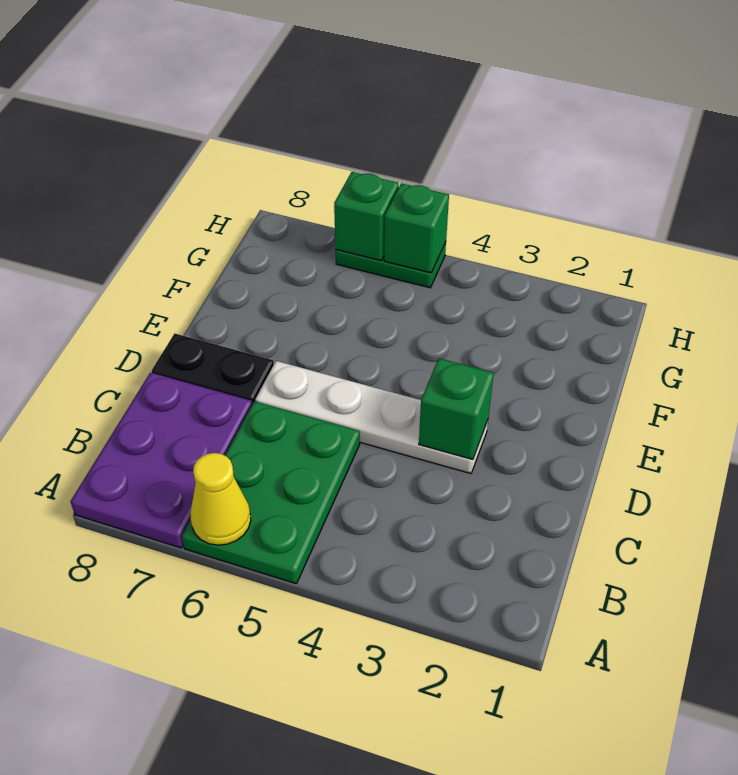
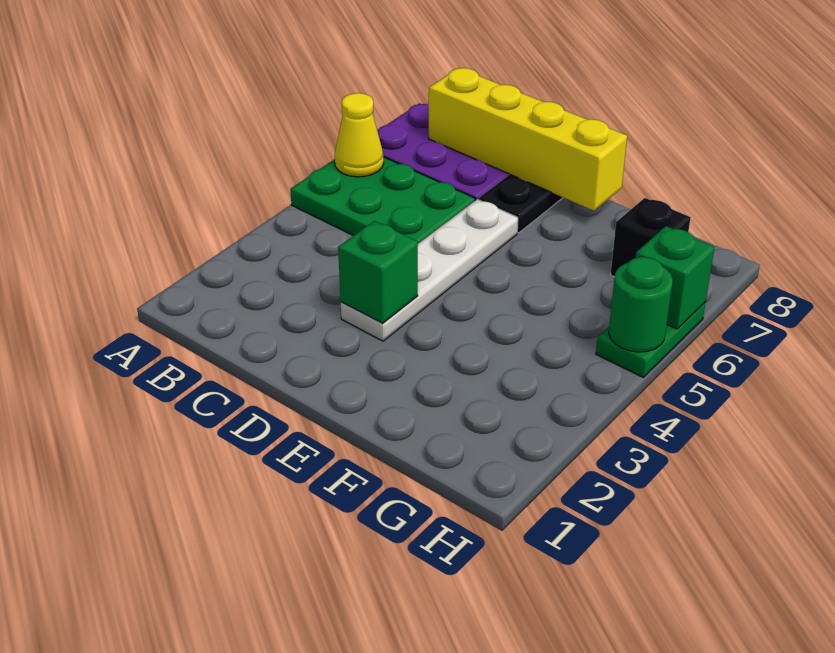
none -> yellow 1x4 brick [429,68,627,211]
none -> black 1x1 brick [610,198,691,277]
green 1x1 brick [384,183,449,273] -> green 1x1 round brick [609,257,673,352]

